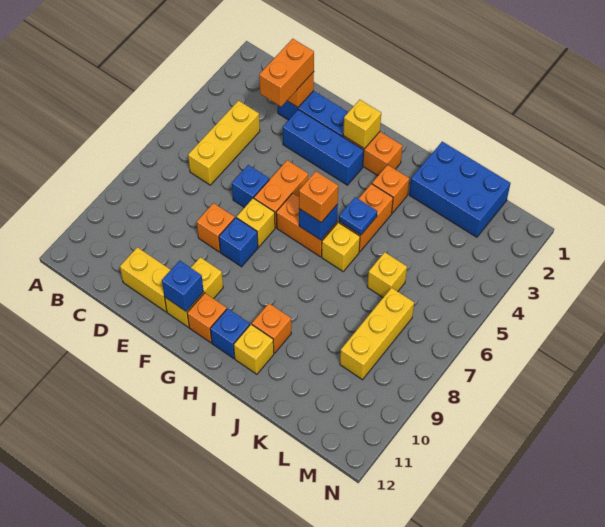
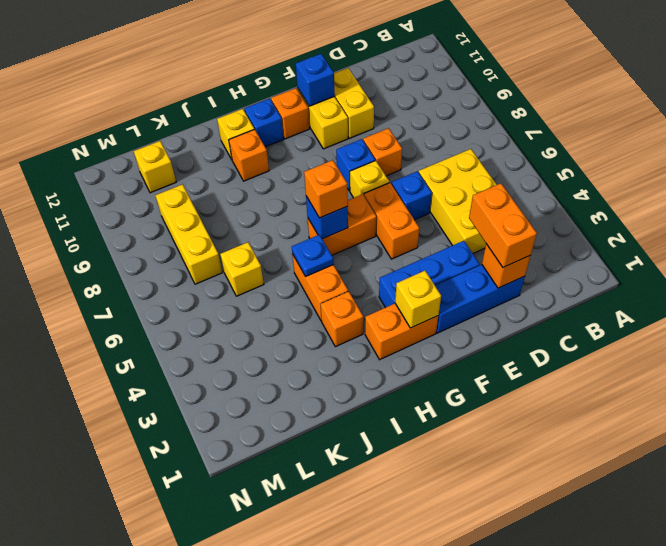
yellow 1x3 brick [188,101,260,185] -> yellow 2x3 brick [419,149,497,253]
yellow 1x2 brick [120,247,170,312] -> yellow 1x2 brick turned to [334,68,374,138]
yellow 1x1 brick [322,223,360,271] -> yellow 1x1 brick moved to [134,141,176,193]
blue 2x3 brick [409,142,511,237] -> none

